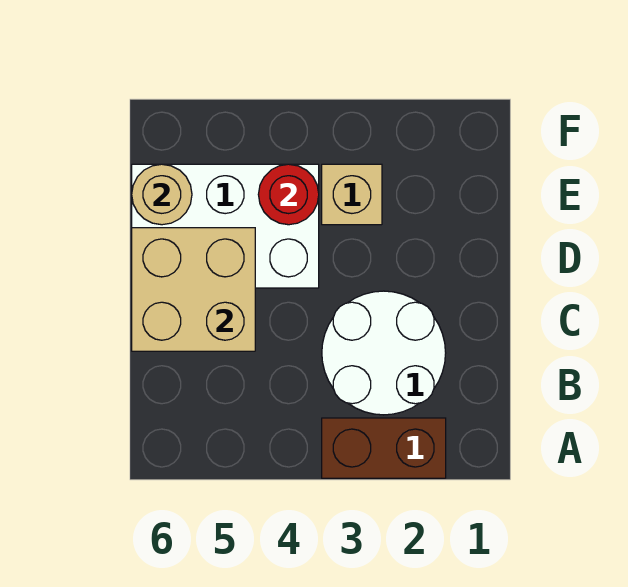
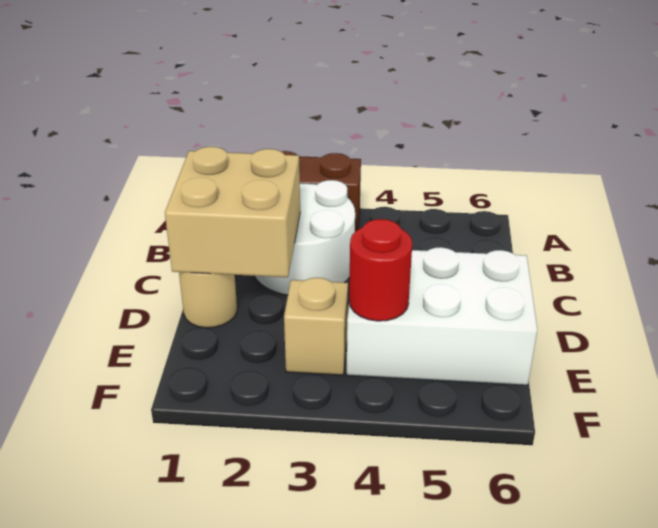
tan 2x2 brick [132,228,255,351] -> tan 2x2 brick moved to [165,147,300,277]
tan 1x1 round brick [132,164,192,225] -> tan 1x1 round brick moved to [179,272,237,328]

